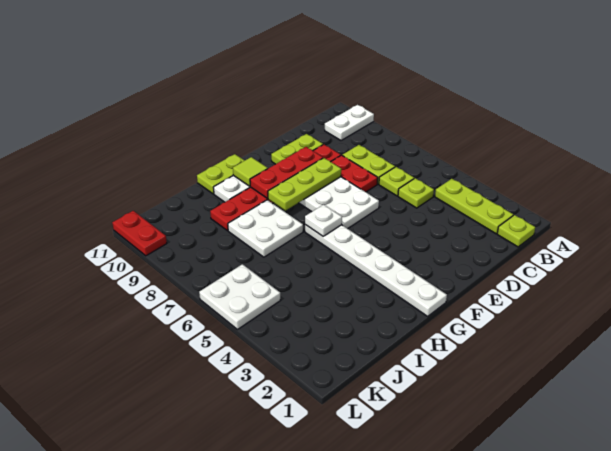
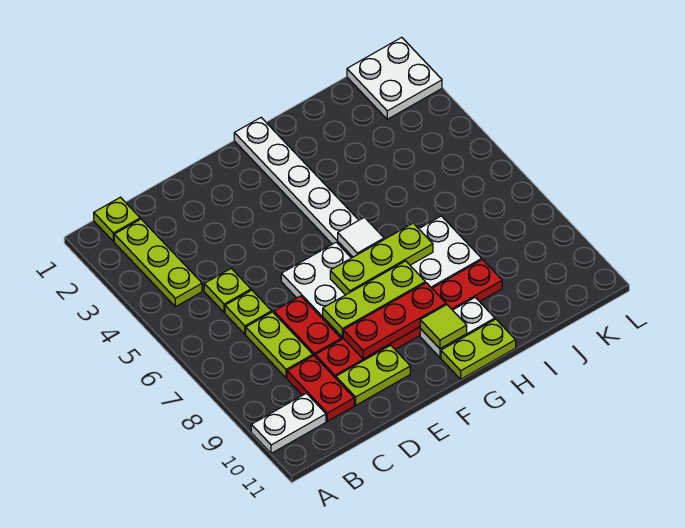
none -> lime 1x3 plate [330,223,433,295]
white 1x1 plate [305,205,342,236] -> white 1x1 tile [338,217,384,257]
white 2x2 plate [199,264,280,329] -> white 2x2 plate moved to [347,37,442,119]
red 1x2 plate [112,211,167,256] -> red 1x2 plate moved to [287,356,354,421]

